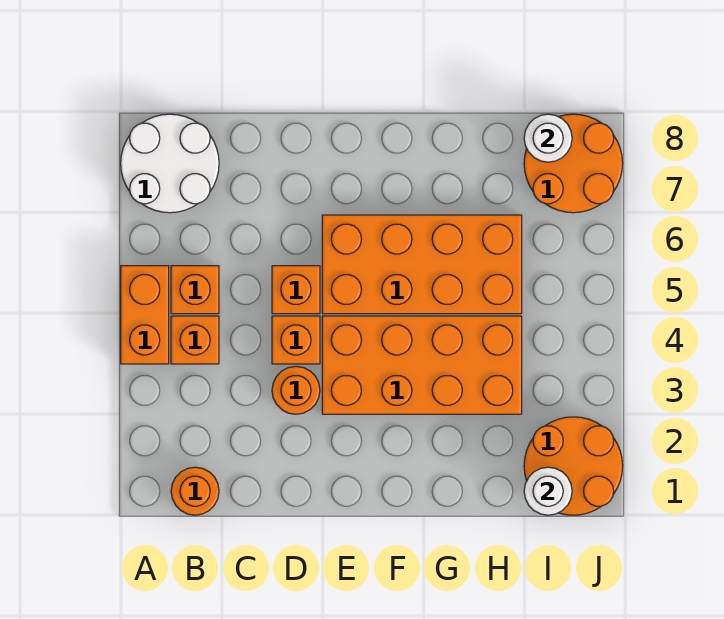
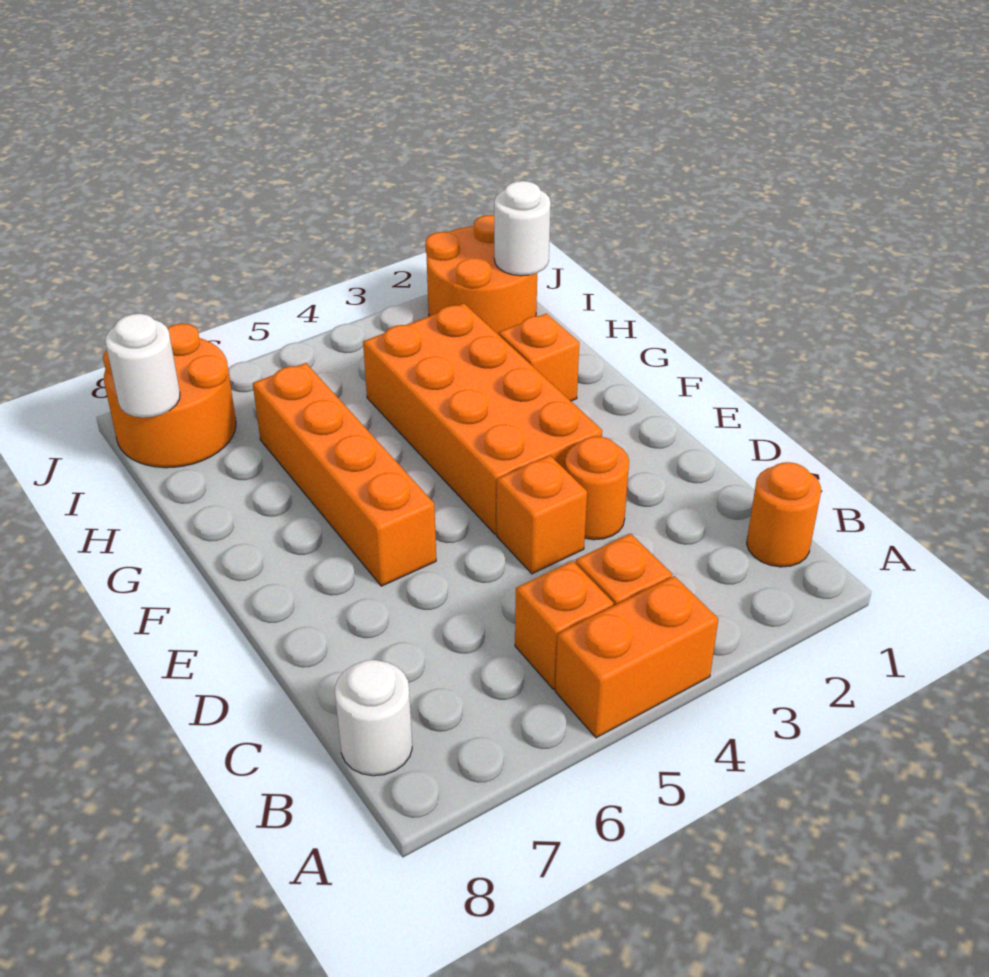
white 2x2 round brick [121,114,219,213] -> white 1x1 round brick [335,660,412,776]
orange 1x1 brick [272,266,320,314] -> orange 1x1 brick moved to [499,313,579,401]
orange 2x4 brick [322,215,522,314] -> orange 1x4 brick [253,363,436,586]

